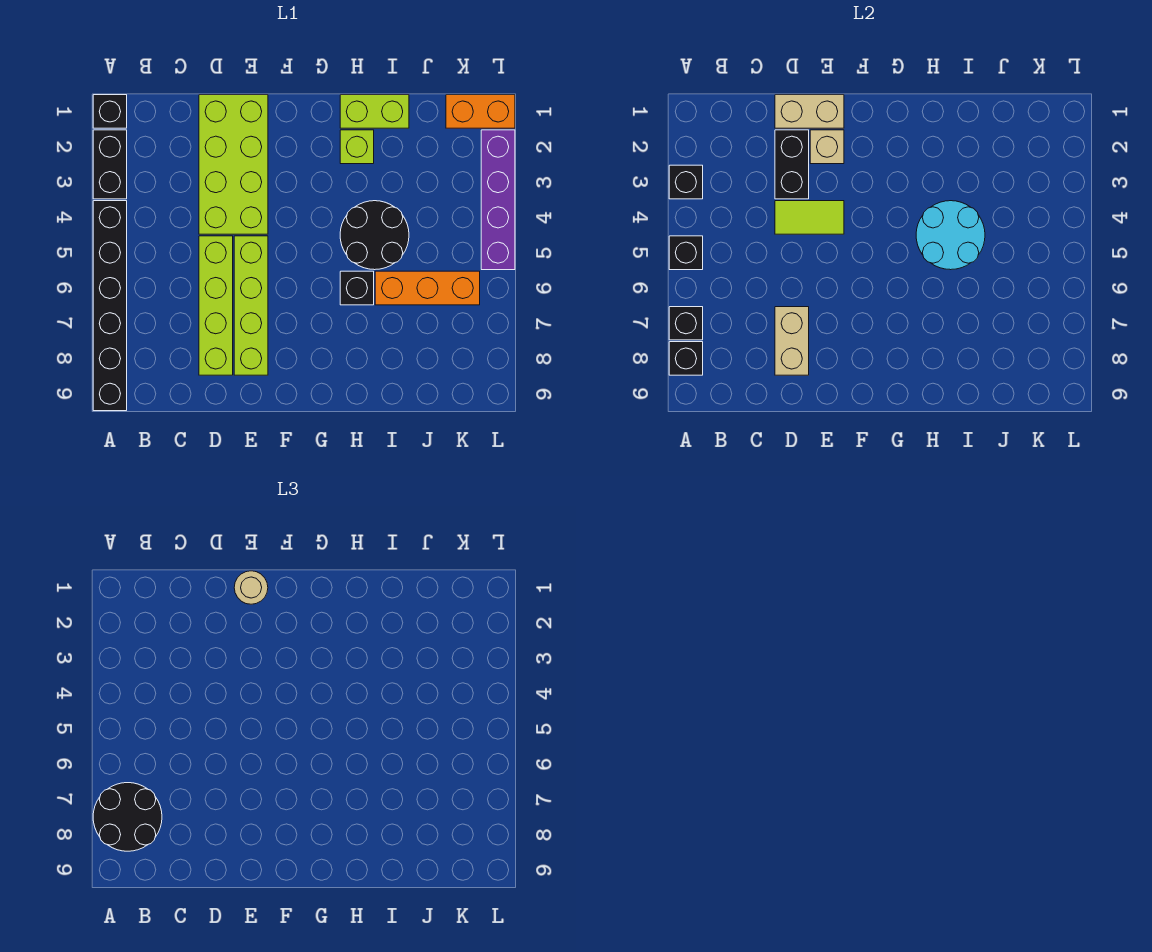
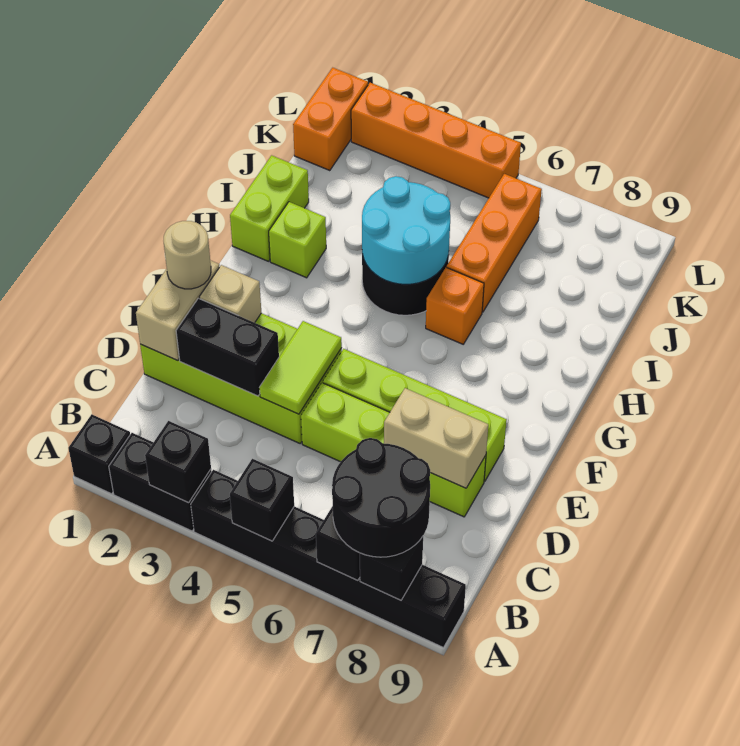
black 1x1 brick [340,271,374,305] -> orange 1x1 brick [426,267,484,344]
purple 1x4 brick [481,130,515,270] -> orange 1x4 brick [351,83,521,198]

